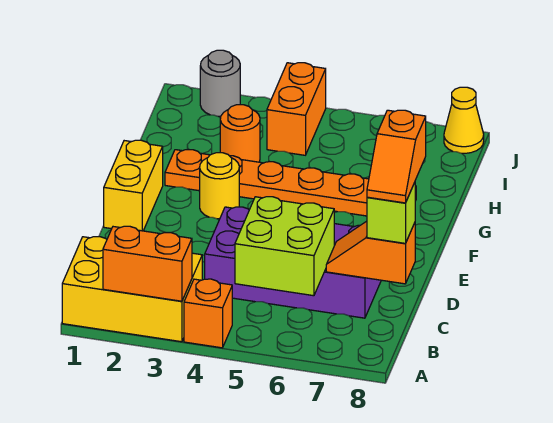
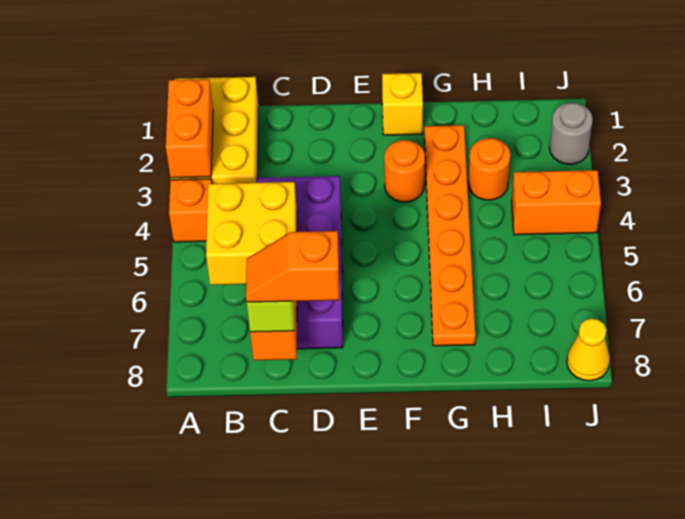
lime 2x2 brick [235,197,334,296] -> yellow 2x2 brick [206,182,297,285]
yellow 1x2 brick [104,140,163,231] -> yellow 1x1 brick [382,73,423,135]
yellow 1x1 round brick [200,153,239,219] -> orange 1x1 round brick [384,140,425,202]

